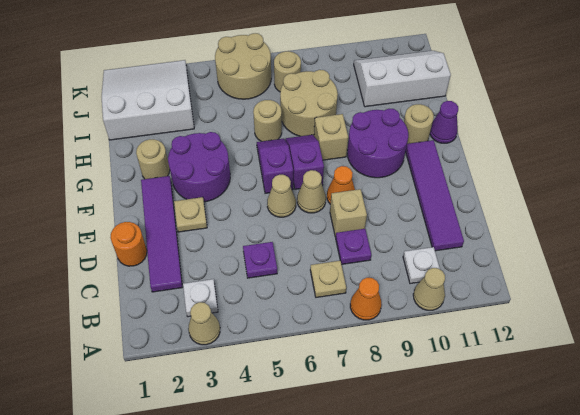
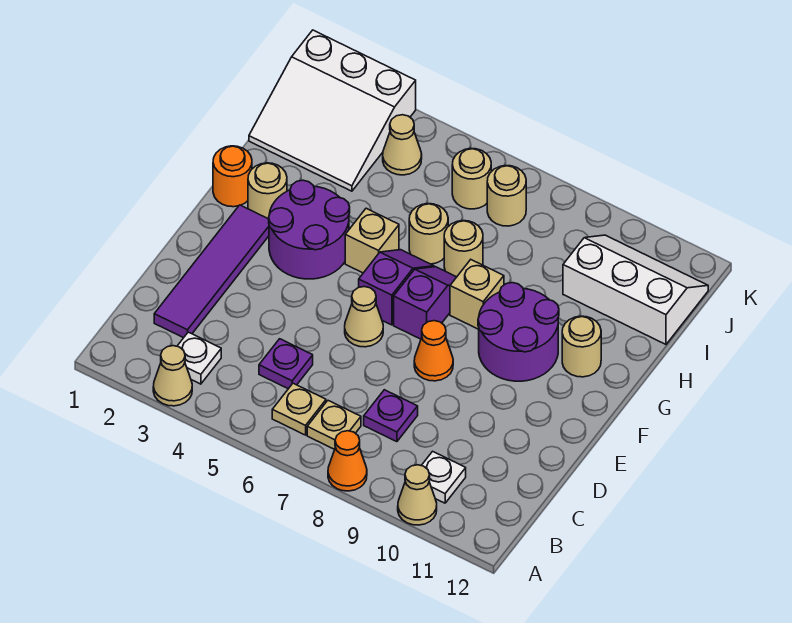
purple 1x4 tile [405,140,464,251] -> none
orange 1x1 round brick [110,222,147,266] -> orange 1x1 round brick moved to [213,146,252,207]
tan 1x1 brick [330,189,367,237] -> tan 1x1 brick moved to [345,208,399,273]
tan 1x1 plate [174,197,207,232] -> tan 1x1 plate moved to [272,383,326,435]
tan 1x1 cone [297,170,326,213] -> tan 1x1 cone moved to [383,115,422,175]
purple 1x1 cone [430,101,458,143] -> none
tan 2x2 round brick [280,70,338,136] -> tan 1x1 round brick [444,221,483,277]
white 3x3 slope [102,60,194,140] -> white 3x3 slope turned to [249,30,416,191]
tan 2x2 round brick [215,33,271,99] -> tan 1x1 round brick [452,148,491,209]

